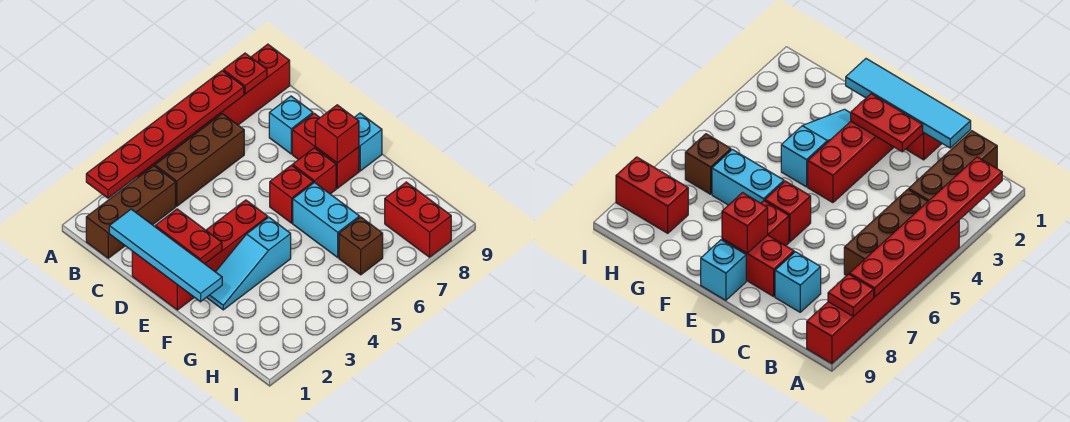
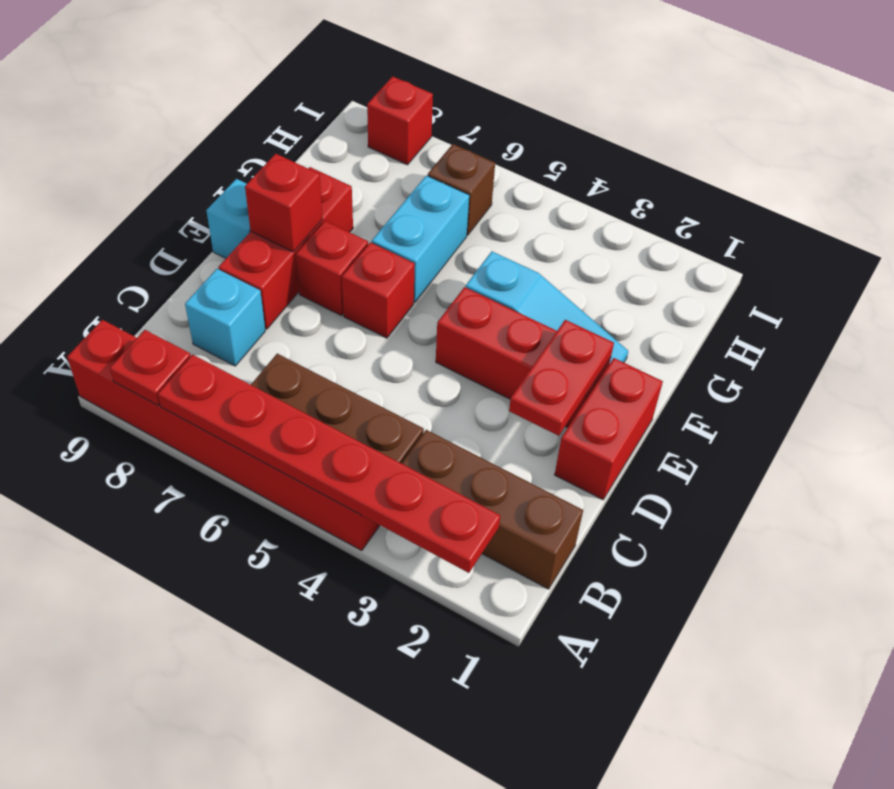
cyan 1x4 tile [109,209,222,302] -> none
red 1x2 brick [292,113,359,188] -> red 1x3 brick [219,167,353,329]
red 1x2 brick [385,182,451,257] -> red 1x1 brick [367,76,433,165]

